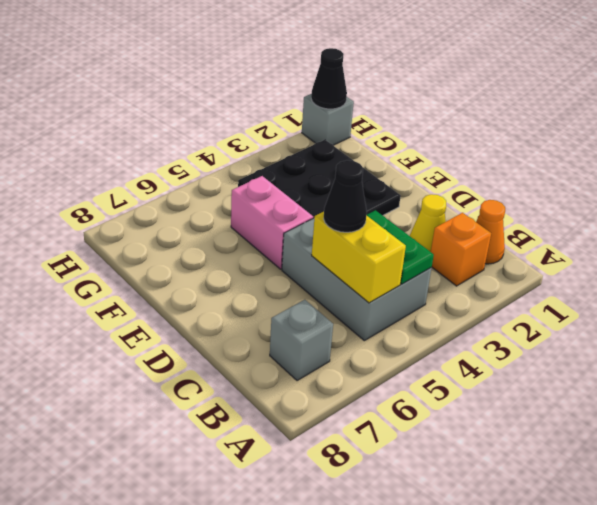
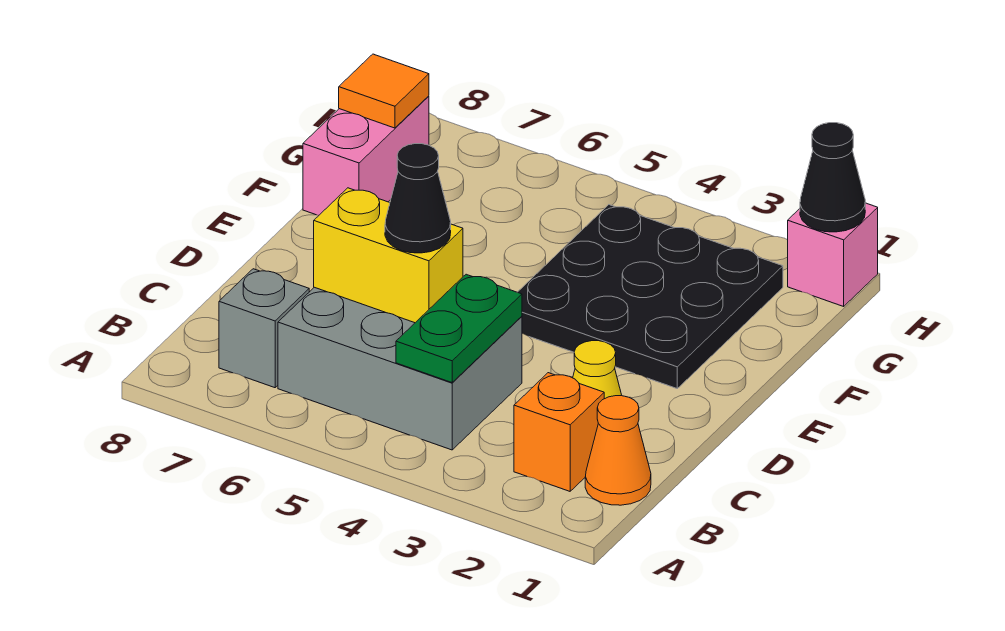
grey 2x3 brick [282,218,432,341] -> grey 2x3 brick turned to [278,287,522,450]
yellow 1x2 brick [312,211,406,303] -> yellow 1x2 brick turned to [314,188,463,323]
pink 1x2 brick [231,176,313,269] -> pink 1x2 brick moved to [303,96,429,215]
none -> orange 1x1 tile [339,54,429,128]
grey 1x1 brick [302,94,354,145] -> pink 1x1 brick [788,203,878,306]

